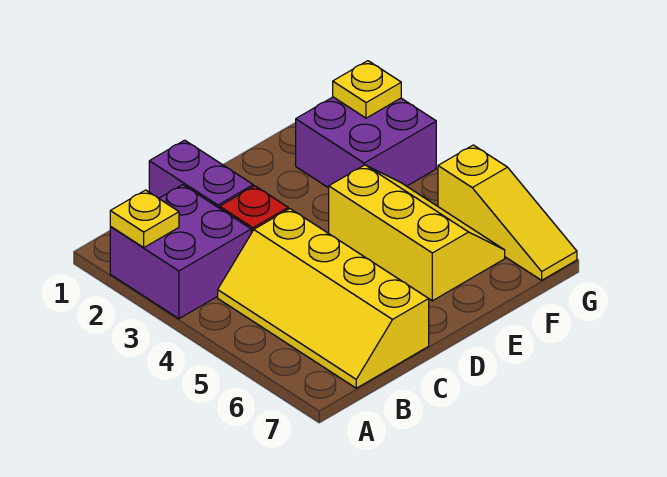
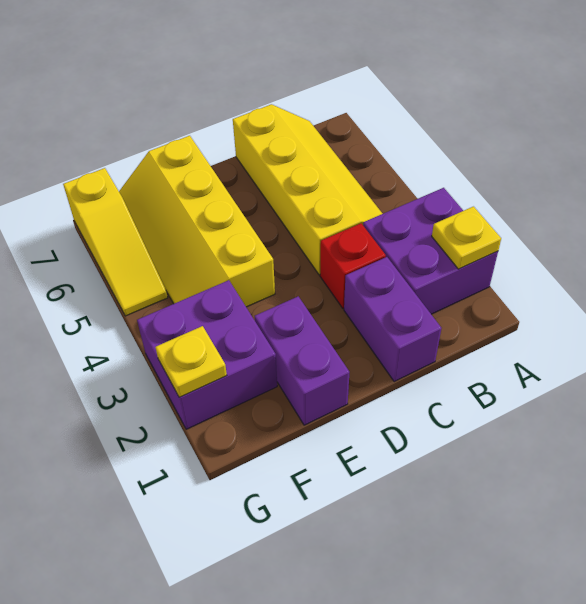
none -> purple 1x2 brick [255,296,349,425]
yellow 2x3 slope [329,165,505,301] -> yellow 2x4 slope [119,136,275,307]
yellow 1x3 slope [438,145,577,280] -> yellow 1x3 slope turned to [63,168,168,316]

